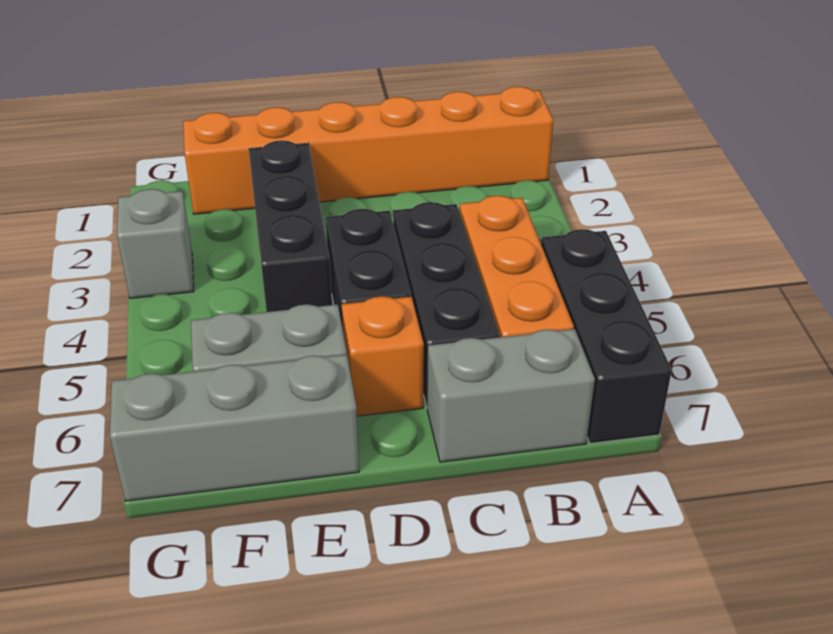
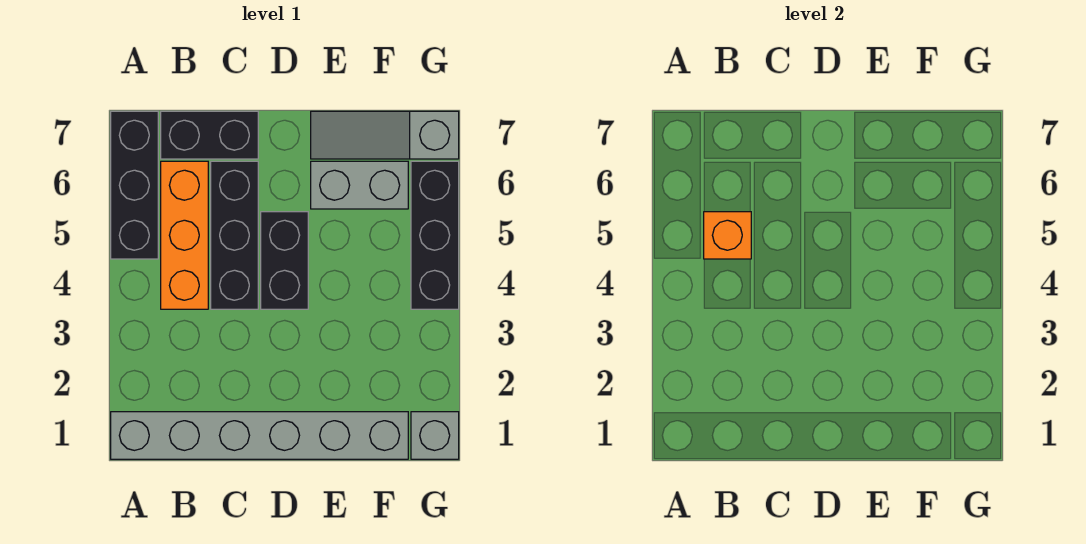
orange 1x6 brick [183,87,553,214] -> grey 1x6 brick [111,412,408,459]
grey 1x2 brick [427,329,595,462] -> black 1x2 brick [161,111,258,159]
orange 1x1 brick [342,296,424,416] -> orange 1x1 brick moved to [704,212,751,259]
black 1x3 brick [249,141,332,312] -> black 1x3 brick moved to [411,161,459,309]
grey 1x3 brick [110,355,359,501] -> grey 1x3 slope [311,111,459,159]
grey 1x1 brick [117,189,194,298] -> grey 1x1 brick moved to [411,412,459,459]

